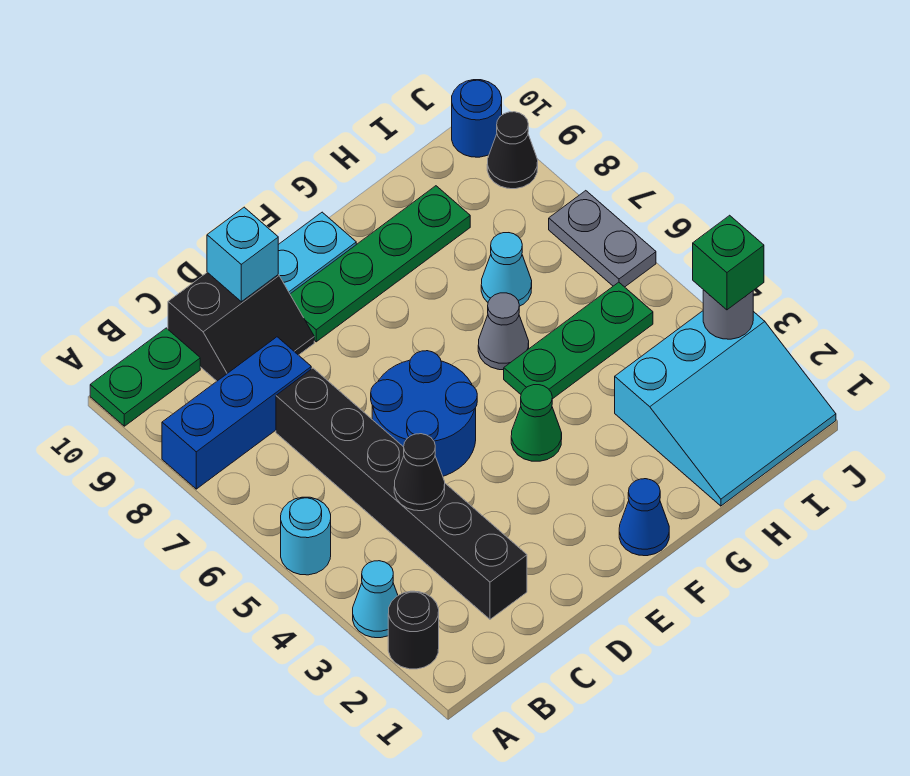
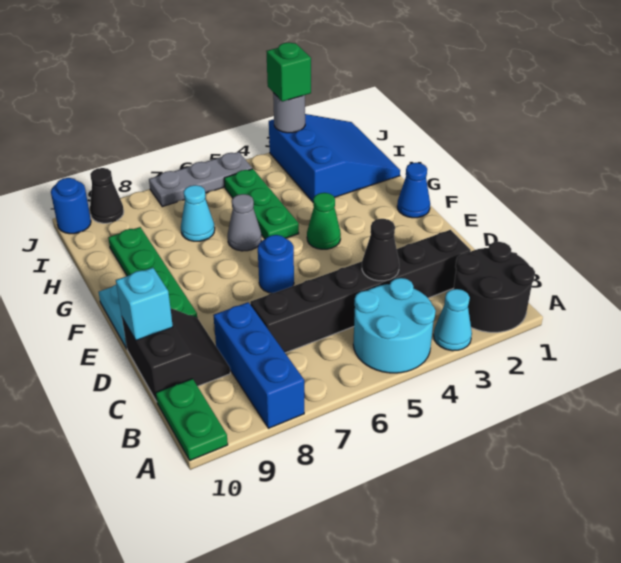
black 1x1 round brick [388,591,439,669] -> black 2x2 round brick [454,242,535,332]
cyan 1x1 round brick [281,497,331,575] -> cyan 2x2 round brick [353,278,436,373]
blue 2x2 round brick [371,351,477,476] -> blue 1x1 round brick [258,235,294,293]
cyan 3x3 slope [615,311,836,506] -> blue 3x3 slope [269,114,400,202]
grey 1x2 plate [549,191,656,287] -> grey 1x3 plate [149,152,252,207]

